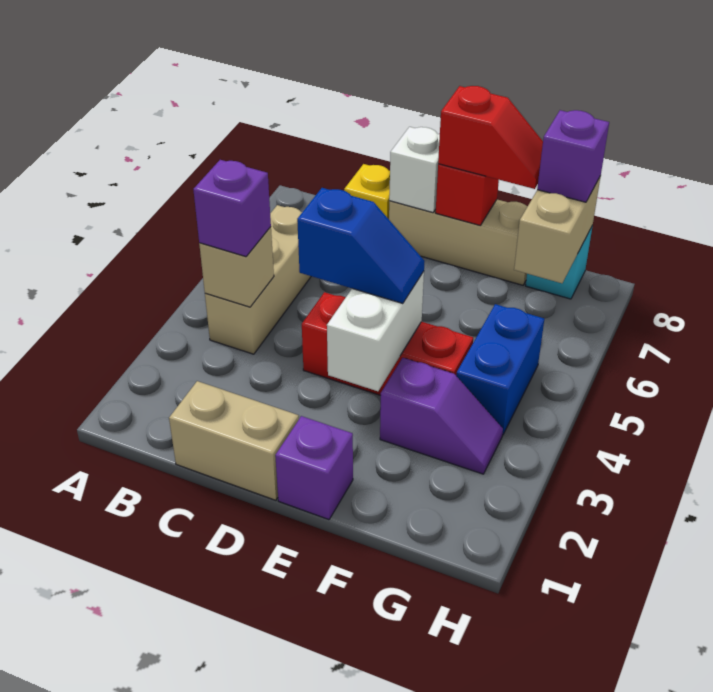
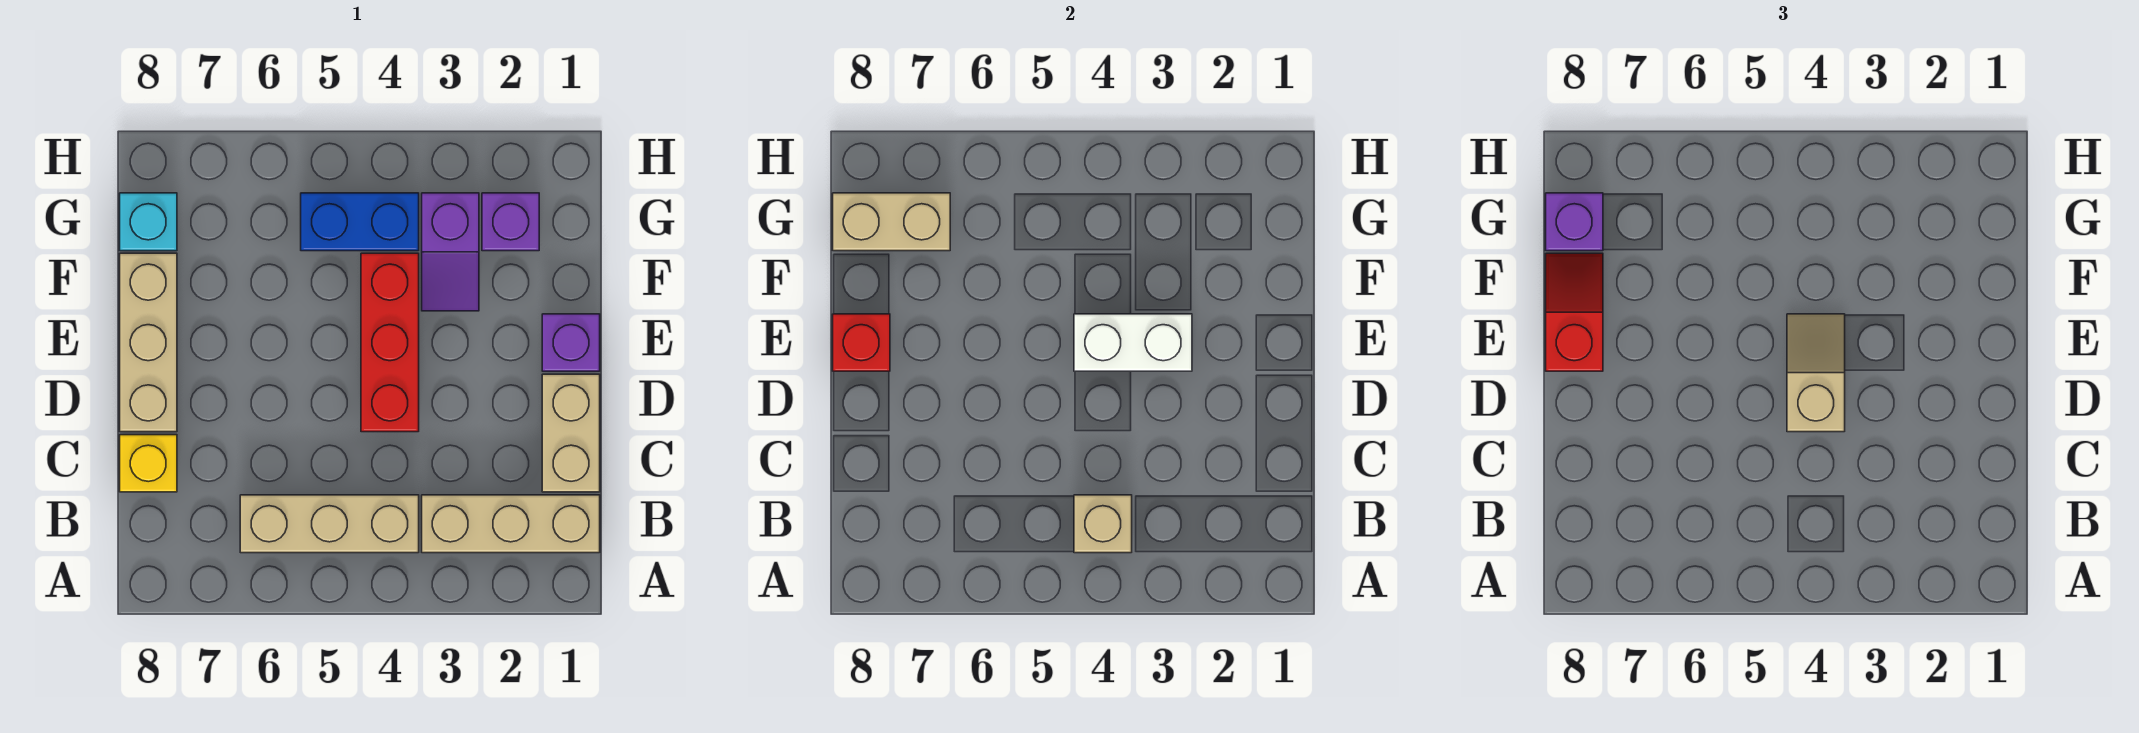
none -> tan 1x3 brick [422,495,600,553]
purple 1x1 brick [193,160,271,257] -> purple 1x1 brick moved to [482,193,539,251]
blue 1x2 slope [297,188,425,303] -> tan 1x2 slope [1787,314,1845,432]
white 1x1 brick [389,127,440,213] -> none
purple 1x2 slope [380,358,503,474] -> purple 1x2 slope turned to [422,193,479,311]

